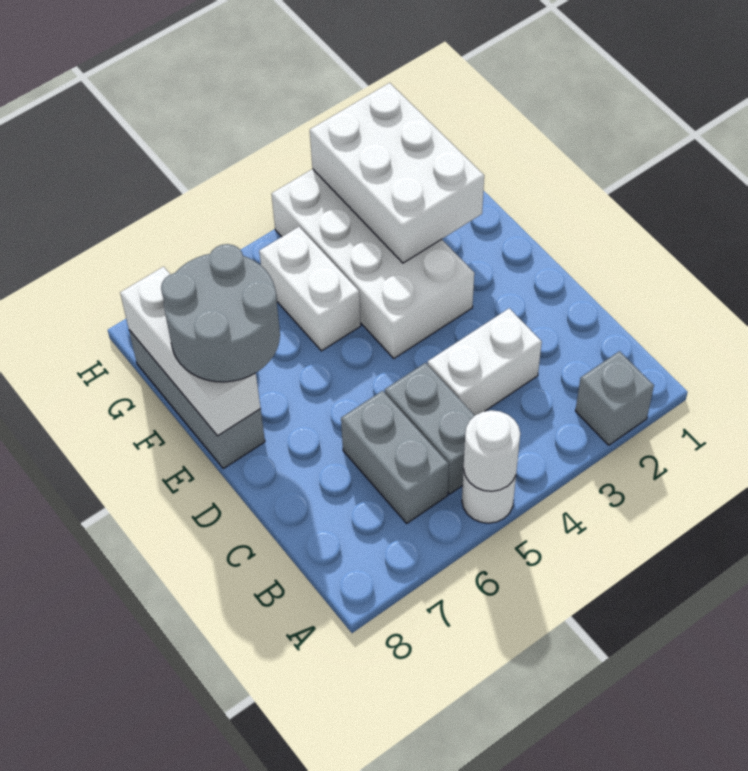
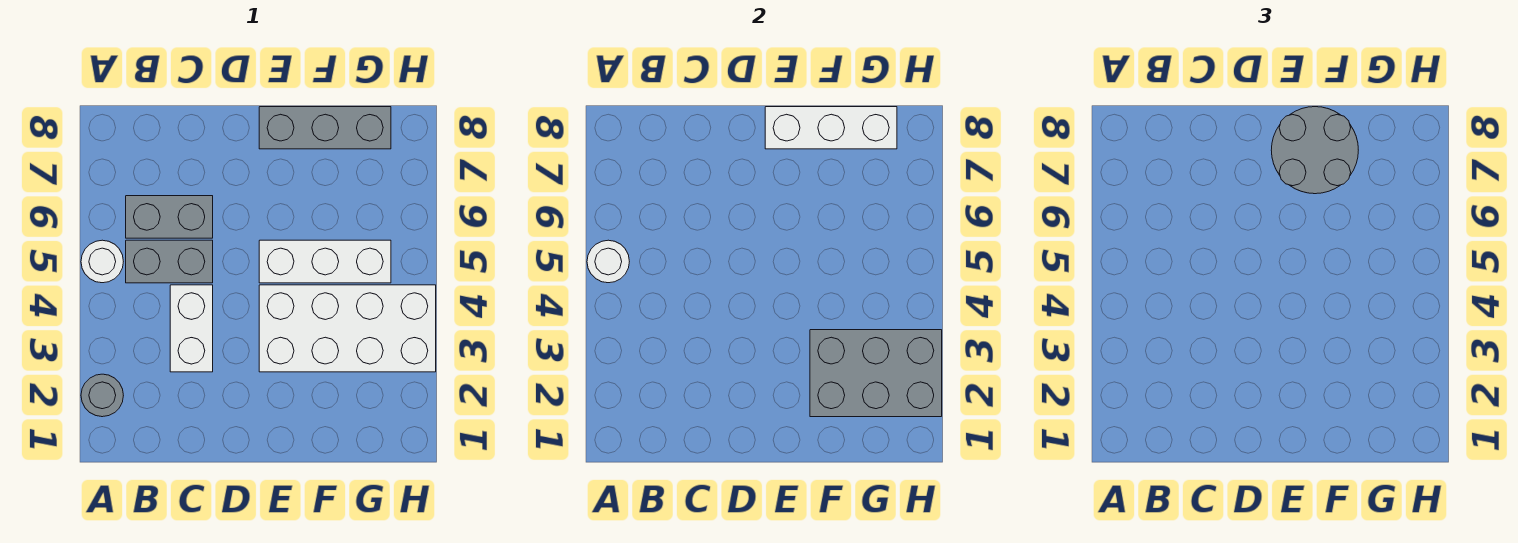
grey 1x1 brick [576,351,654,445] -> grey 1x1 round brick [81,374,123,417]
white 2x3 brick [310,83,484,263] -> grey 2x3 brick [810,330,942,417]
white 1x2 brick [259,227,361,351] -> white 1x3 brick [259,240,391,283]

